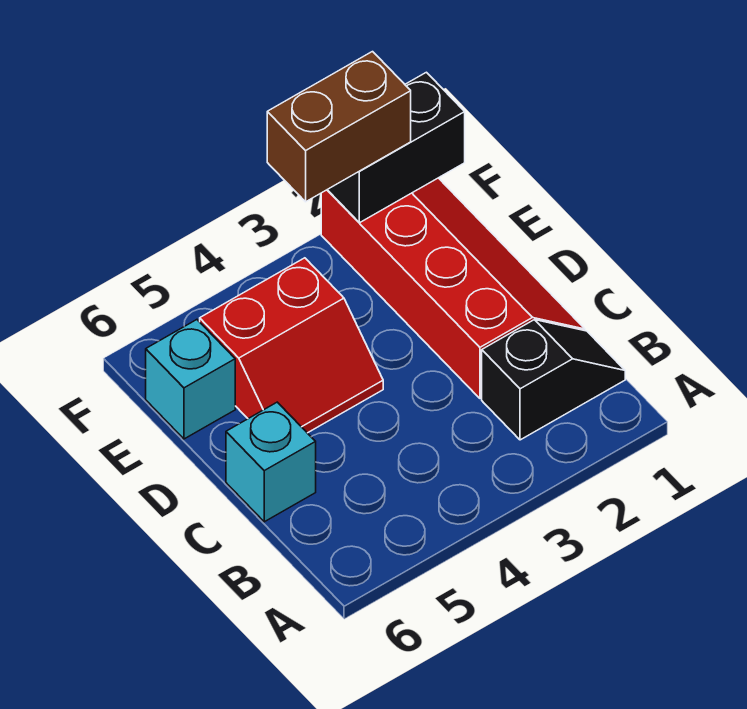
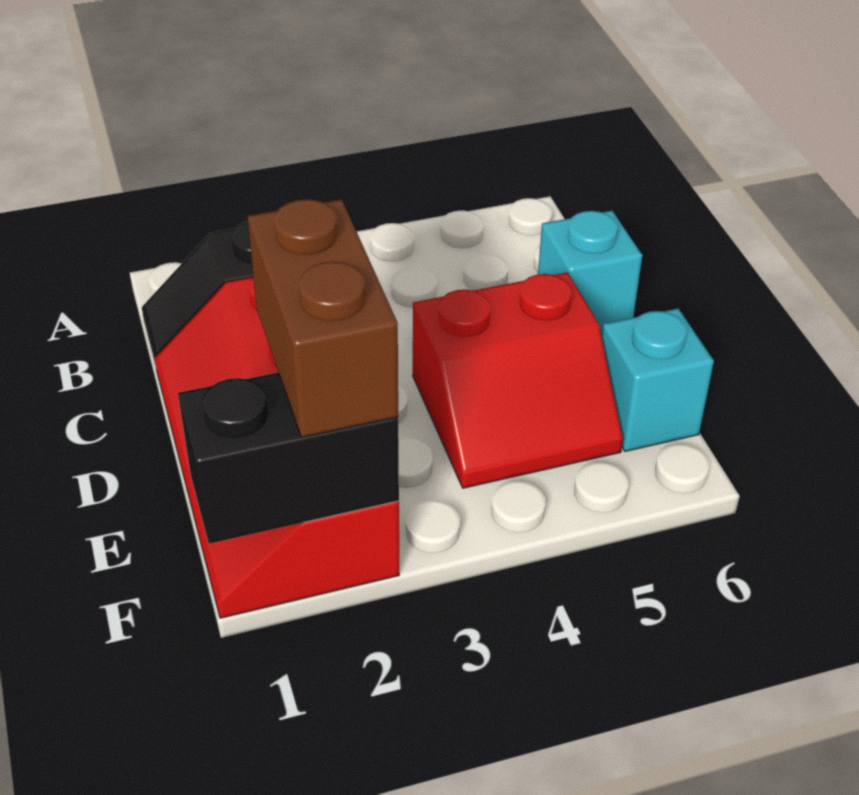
red 2x2 slope [200,258,383,433] -> red 2x2 slope turned to [413,272,623,488]
brown 1x2 brick [267,52,411,202] -> brown 1x2 brick turned to [248,199,398,437]

